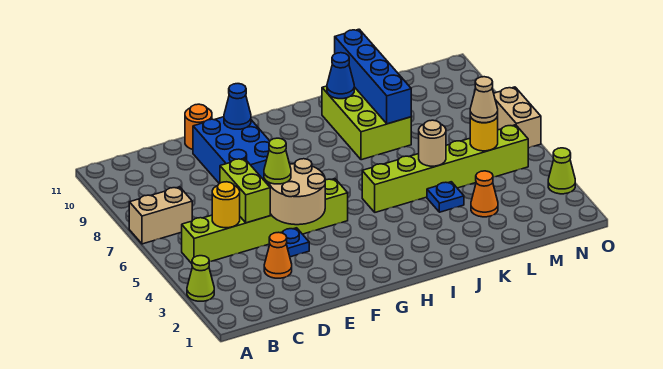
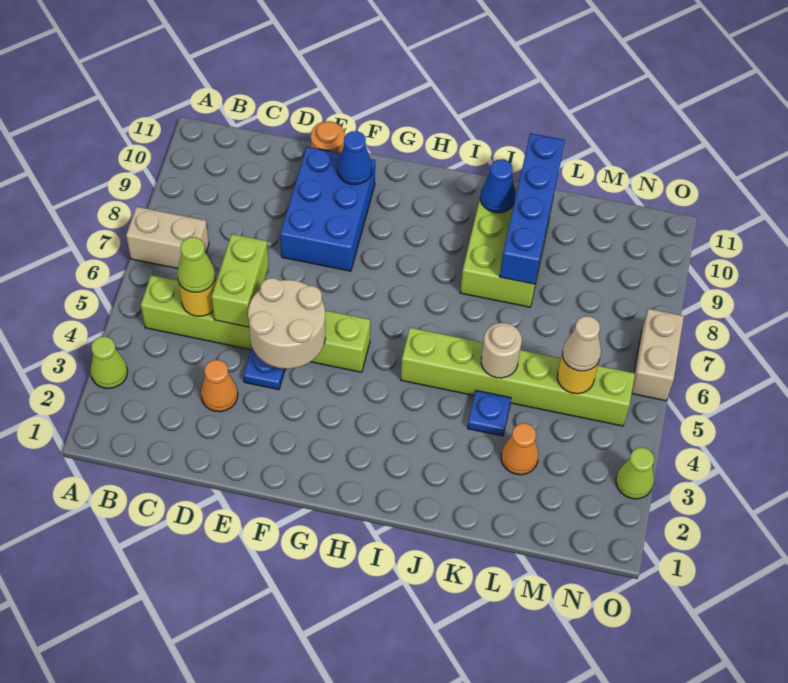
lime 1x1 cone [264,138,291,184] -> lime 1x1 cone moved to [177,237,215,293]

